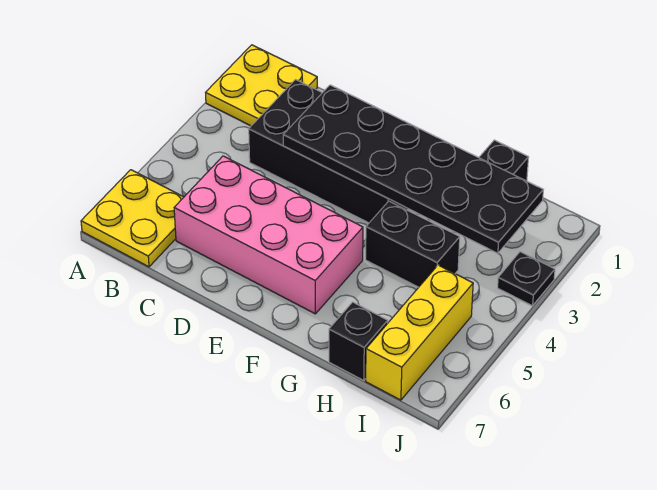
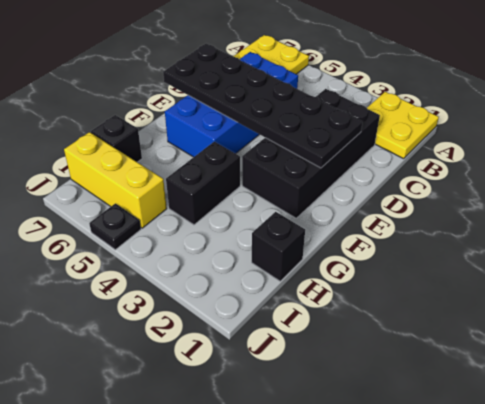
pink 2x4 brick [174,156,363,314] -> blue 2x4 brick [165,52,298,157]
black 2x6 plate [283,85,543,253] -> black 2x6 plate turned to [163,44,362,168]
black 1x1 plate [498,252,555,306] -> black 1x1 plate moved to [89,203,141,250]

